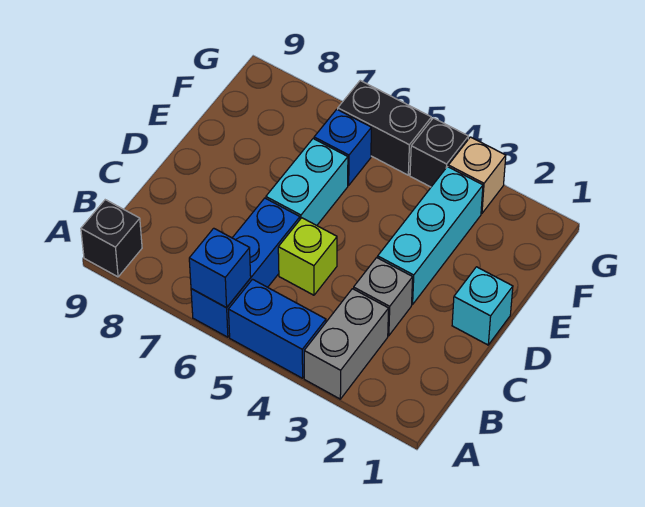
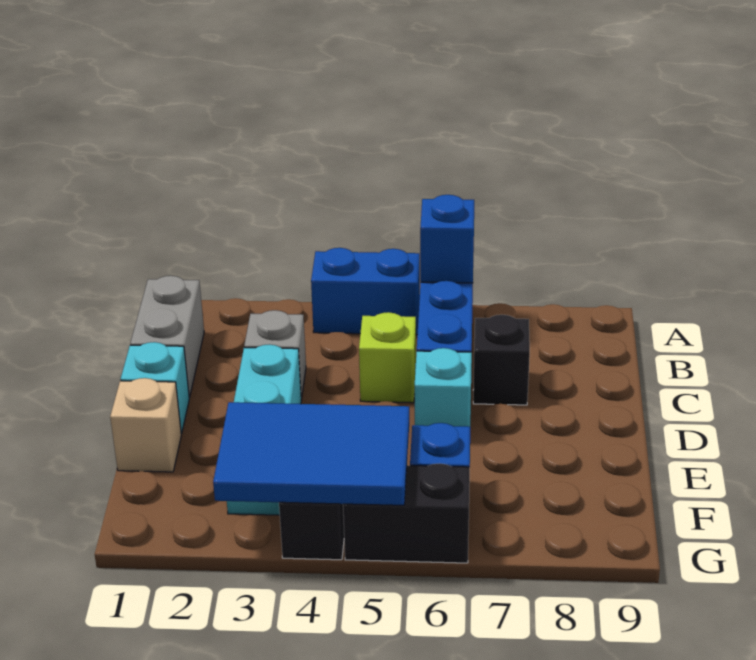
grey 1x2 brick [304,289,389,399] -> grey 1x2 brick moved to [130,276,204,398]
black 1x1 brick [81,200,142,277] -> black 1x1 brick moved to [473,315,530,405]
cyan 1x2 brick [266,139,348,225] -> cyan 1x1 brick [415,348,472,427]
none -> blue 2x3 tile [213,402,409,505]
tan 1x1 brick [448,137,506,213] -> tan 1x1 brick moved to [110,378,181,472]

